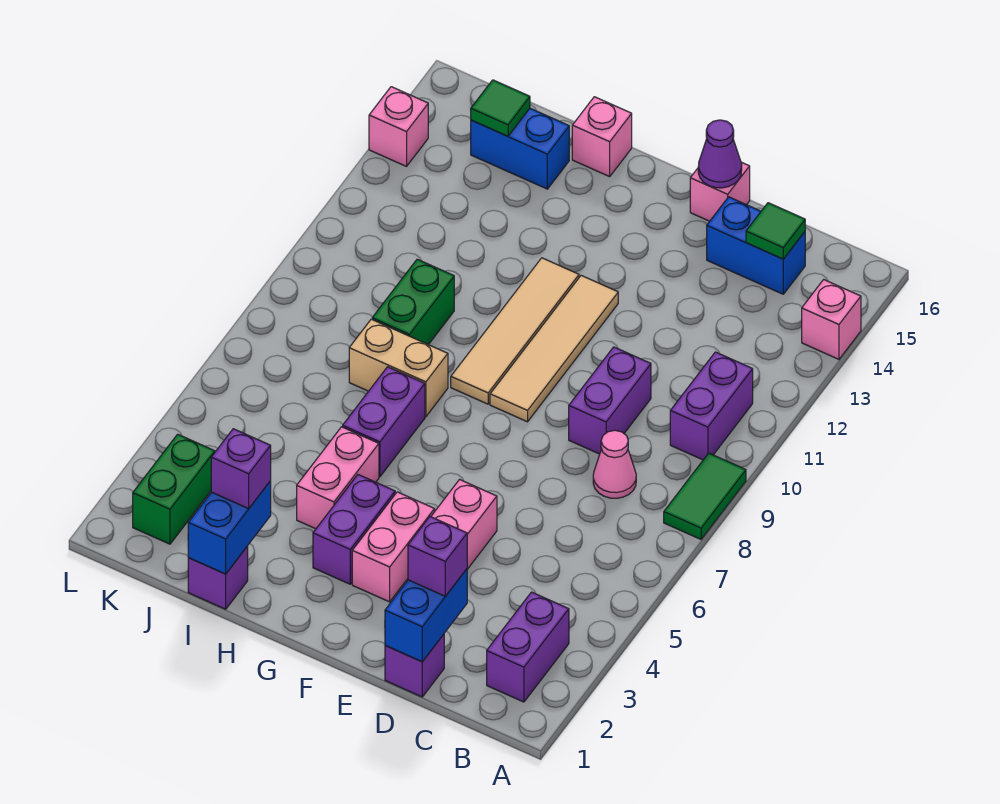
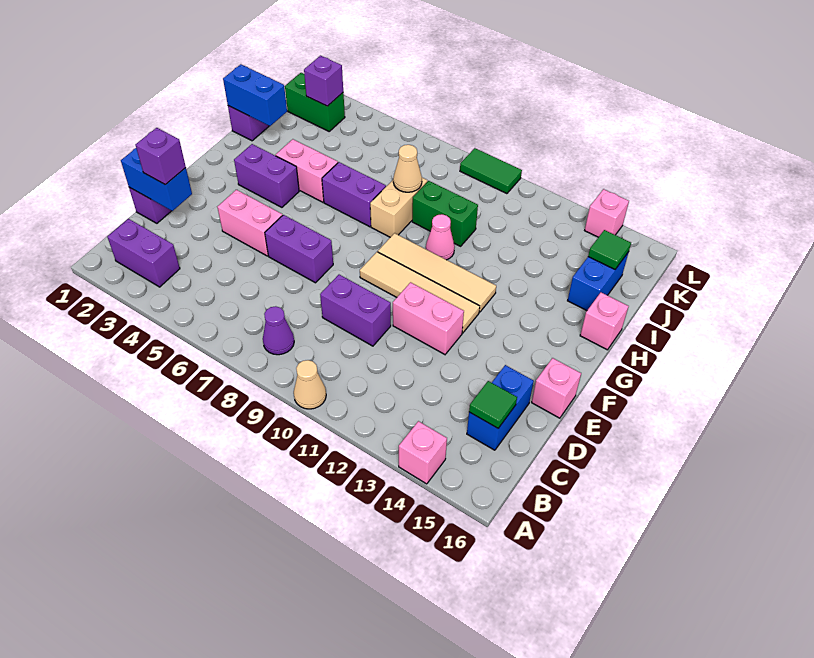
green 1x2 tile [664,453,746,539] -> green 1x2 tile moved to [460,148,522,194]
none -> tan 1x1 cone [294,360,326,409]
purple 1x2 brick [670,352,753,460] -> purple 1x2 brick moved to [265,215,333,283]
pink 1x1 cone [593,430,636,498] -> pink 1x1 cone moved to [426,214,455,260]
purple 1x1 cone [698,120,742,188] -> purple 1x1 cone moved to [263,306,294,355]
pink 1x2 brick [352,492,435,602] -> pink 1x2 brick moved to [393,282,464,354]
purple 1x1 brick [211,429,271,509] -> purple 1x1 brick moved to [304,56,343,106]
none -> tan 1x1 cone [393,145,422,192]

